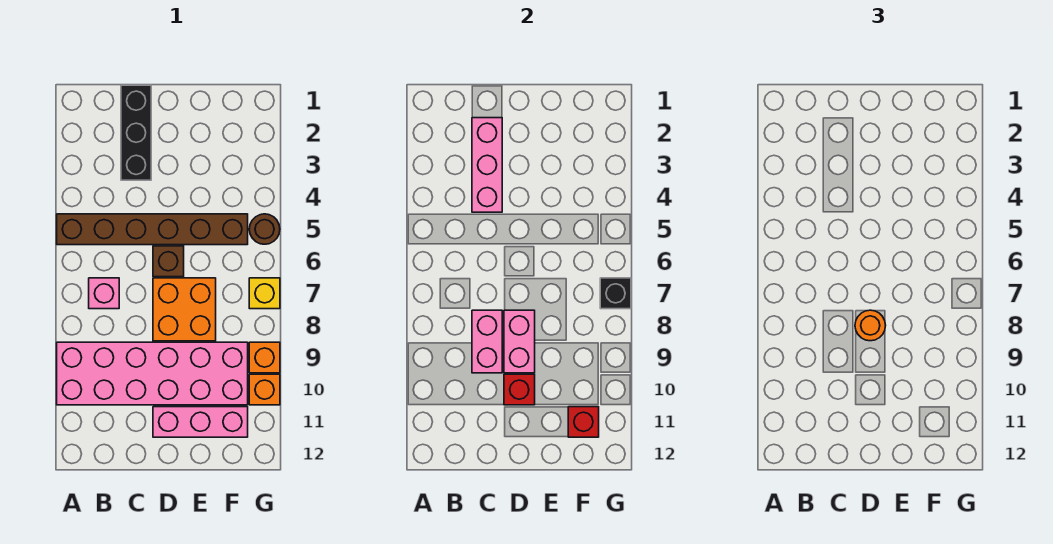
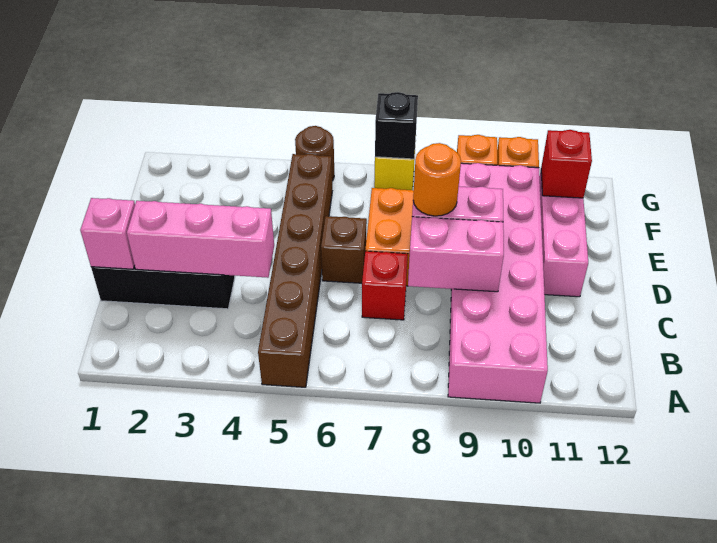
pink 1x1 brick [89,278,119,309] -> pink 1x1 brick moved to [80,198,135,269]
red 1x1 brick [504,374,535,405] -> red 1x1 brick moved to [362,251,408,320]

